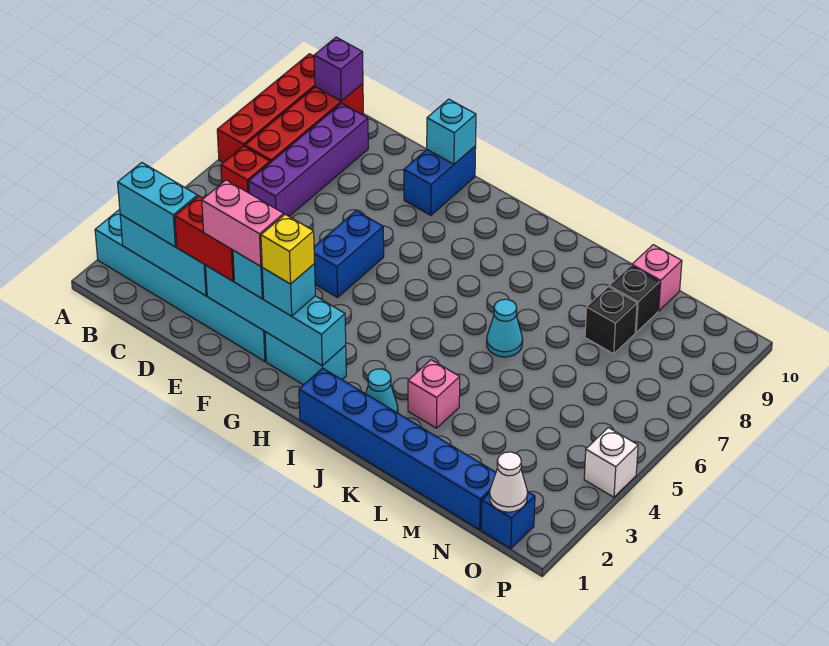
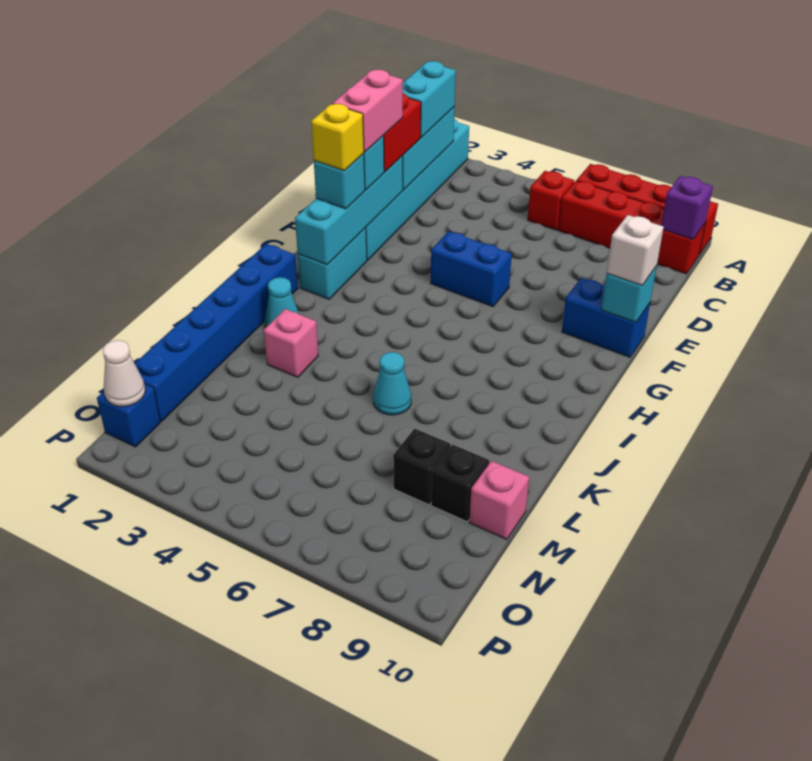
purple 1x4 brick [249,103,368,216] -> none
white 1x1 brick [584,428,638,497] -> white 1x1 brick moved to [607,215,664,285]

